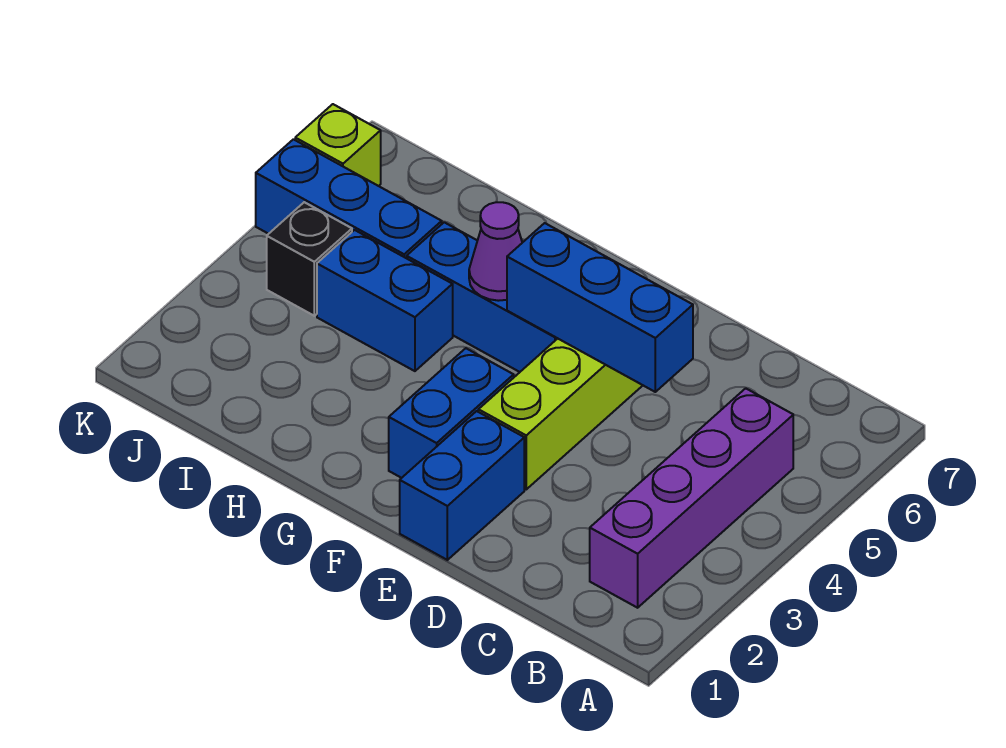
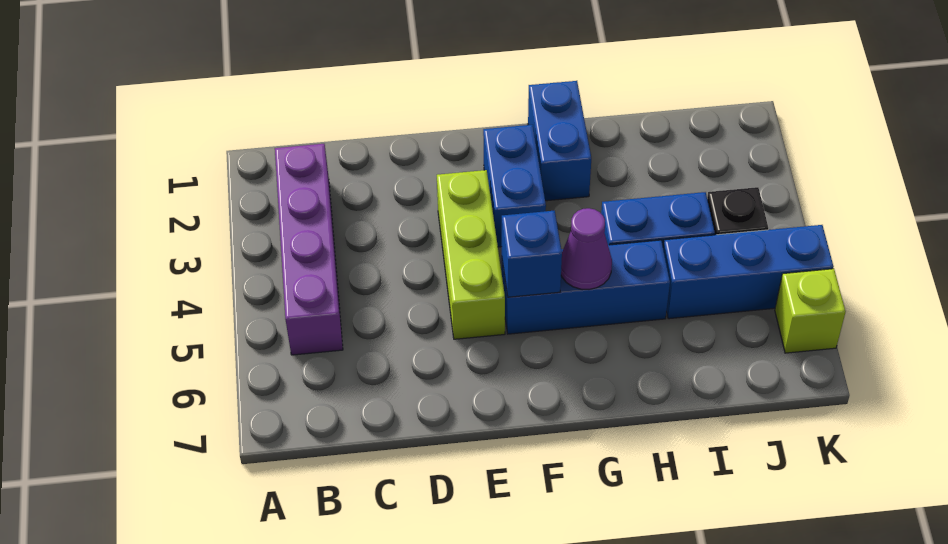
blue 1x3 brick [507,223,693,392] -> blue 1x1 brick [502,211,562,297]
blue 1x2 brick [400,411,524,560] -> blue 1x2 brick moved to [528,81,591,201]

